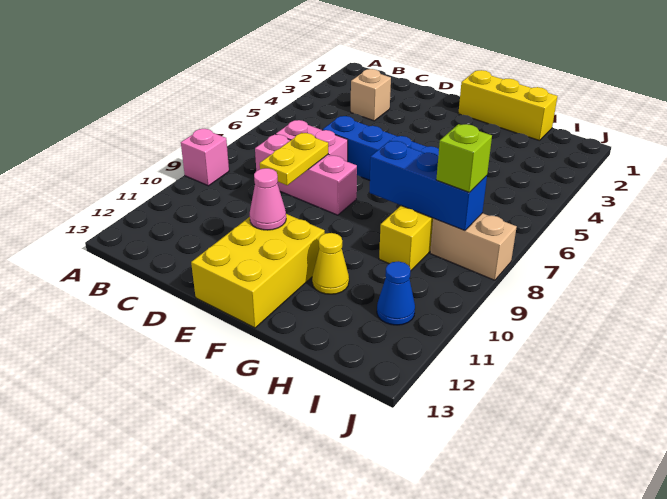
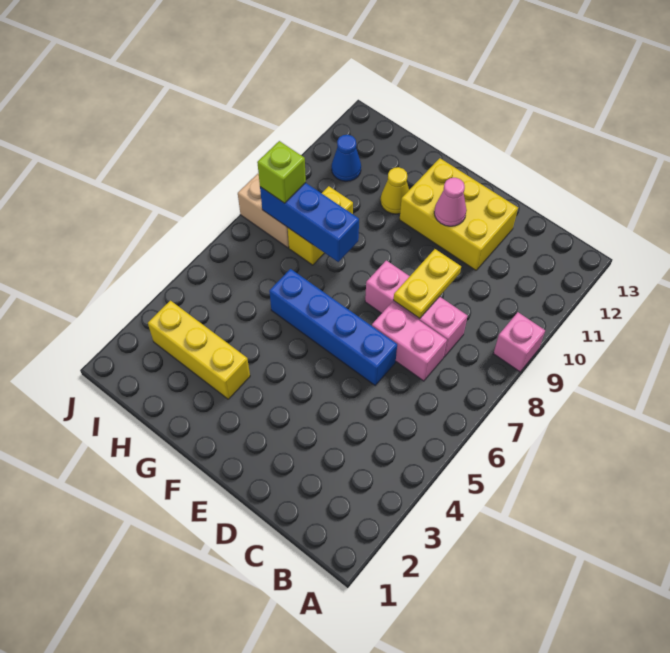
tan 1x1 brick [351,69,391,121] -> none
yellow 2x3 brick [191,214,325,328] -> yellow 2x3 brick turned to [400,158,518,270]
yellow 1x3 brick [458,70,558,141] -> yellow 1x3 brick moved to [148,301,250,399]

